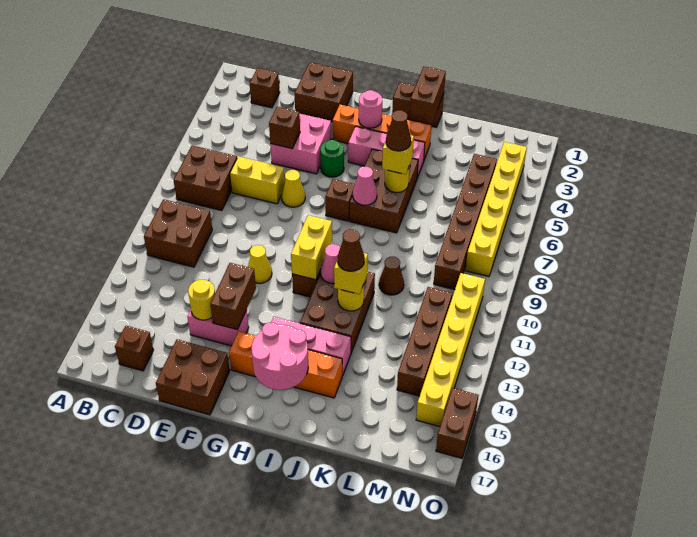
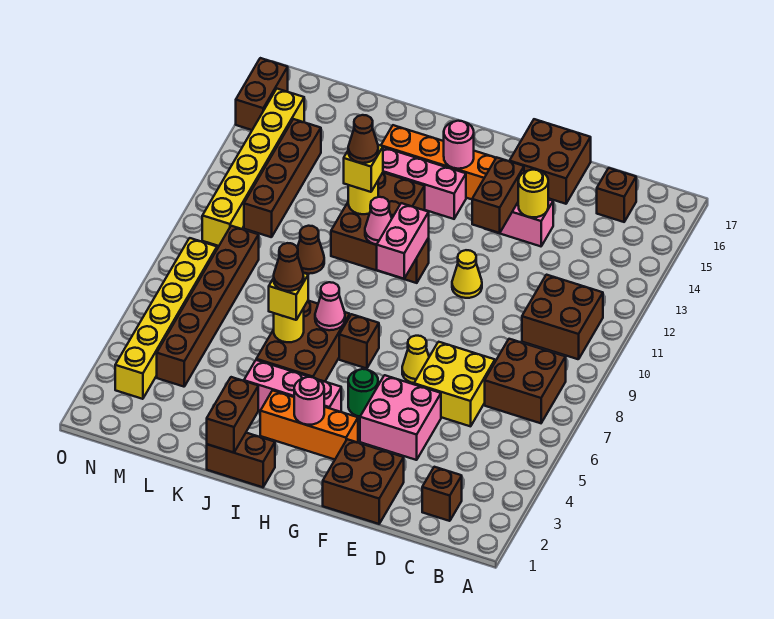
yellow 1x2 brick [230,156,285,204] -> yellow 2x2 brick [414,342,495,426]
brown 1x1 brick [269,107,300,149] -> none
orange 1x4 brick [333,105,431,160] -> orange 1x3 brick [260,391,358,459]
yellow 1x2 brick [291,215,332,280] -> pink 1x2 brick [377,203,429,279]
pink 2x2 round brick [251,323,308,390] -> pink 1x1 round brick [444,121,474,169]

